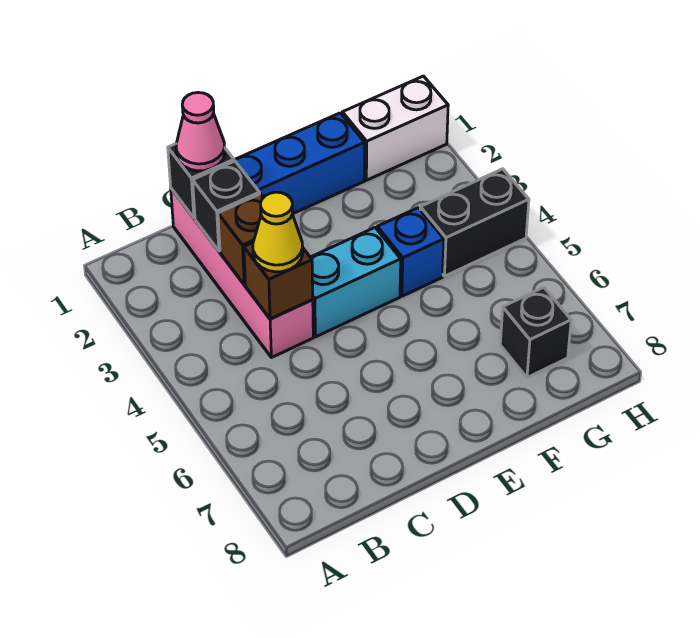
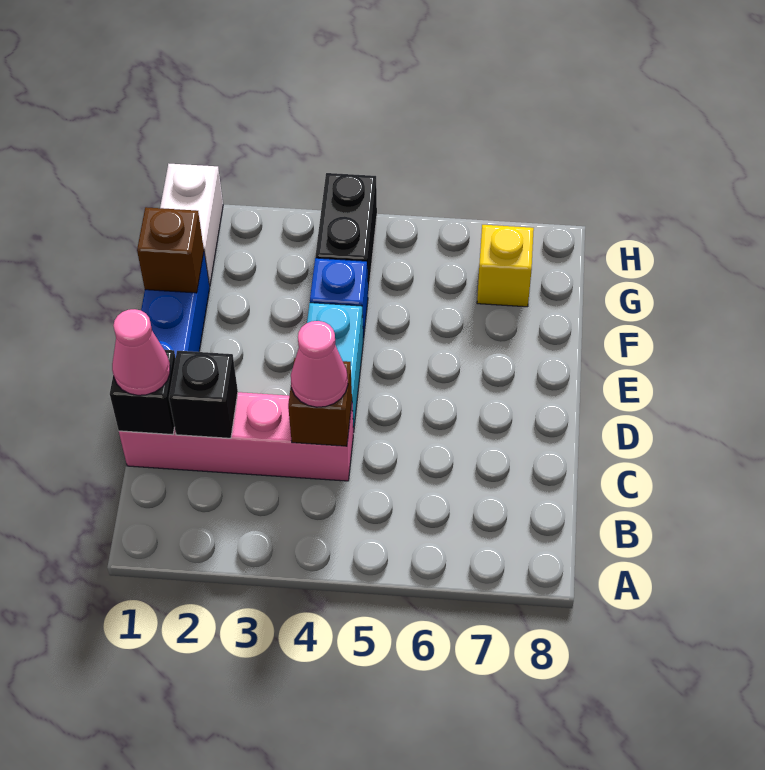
brown 1x1 brick [218,194,264,285] -> brown 1x1 brick moved to [137,207,204,293]
yellow 1x1 cone [253,192,303,272] -> pink 1x1 cone [291,321,348,407]
black 1x1 brick [500,287,571,378] -> yellow 1x1 brick [477,225,534,307]

